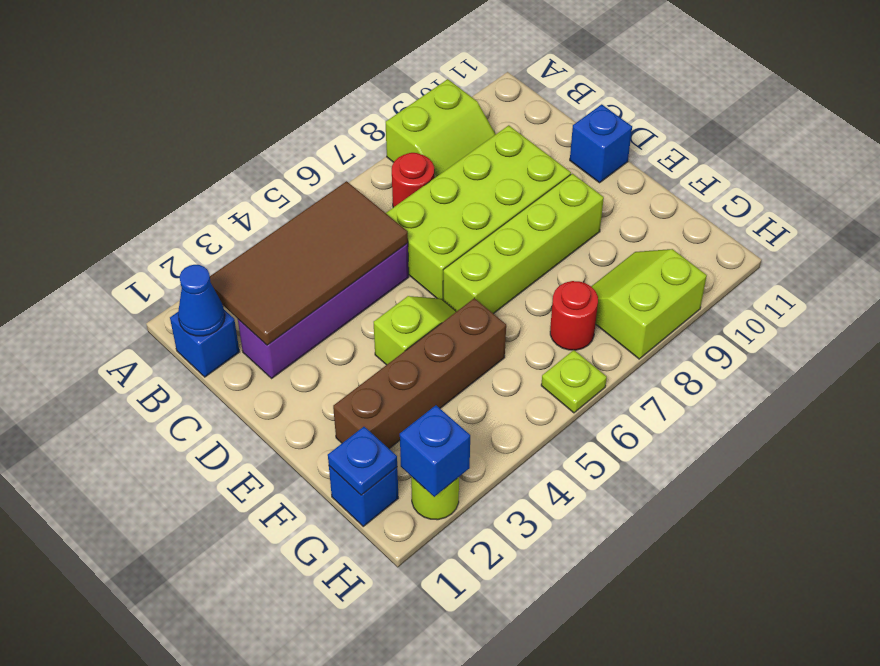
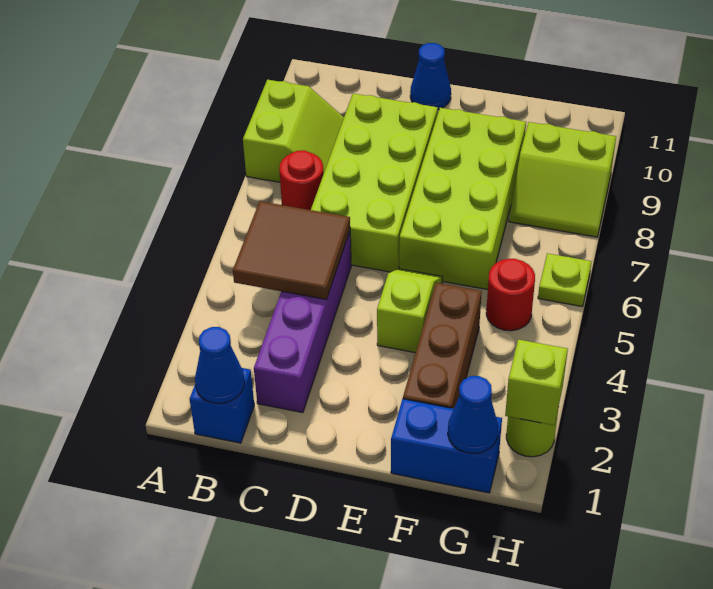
brown 2x4 tile [210,181,408,345] -> brown 2x2 tile [233,201,350,299]
blue 1x1 brick [570,104,632,183] -> blue 1x1 cone [410,43,451,109]
lime 1x4 brick [443,174,604,314] -> lime 2x4 brick [399,108,526,290]
brown 1x4 brick [333,298,506,449] -> brown 1x3 brick [403,283,482,409]
blue 1x1 brick [329,466,398,526] -> blue 1x2 brick [391,399,502,493]
blue 1x1 plate [328,427,397,495] -> blue 1x1 cone [448,376,498,453]
red 1x1 round brick [550,281,598,350] -> red 1x1 round brick moved to [486,259,535,331]
lime 2x2 slope [591,249,707,359] -> lime 2x2 slope turned to [509,122,616,237]
blue 1x1 brick [400,405,470,497] -> lime 1x1 brick [505,339,568,425]

